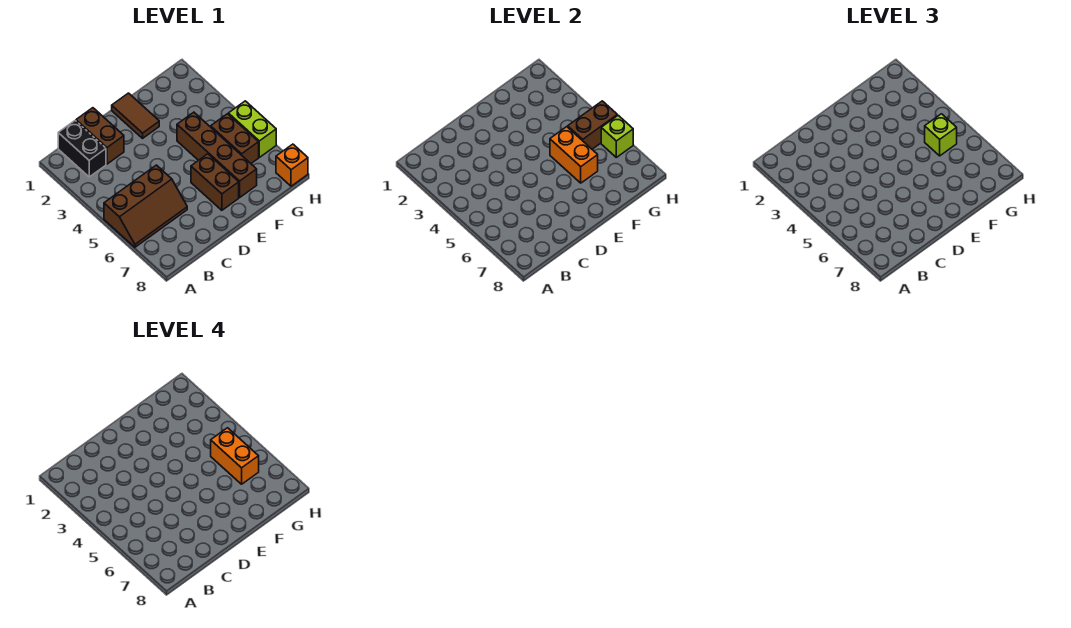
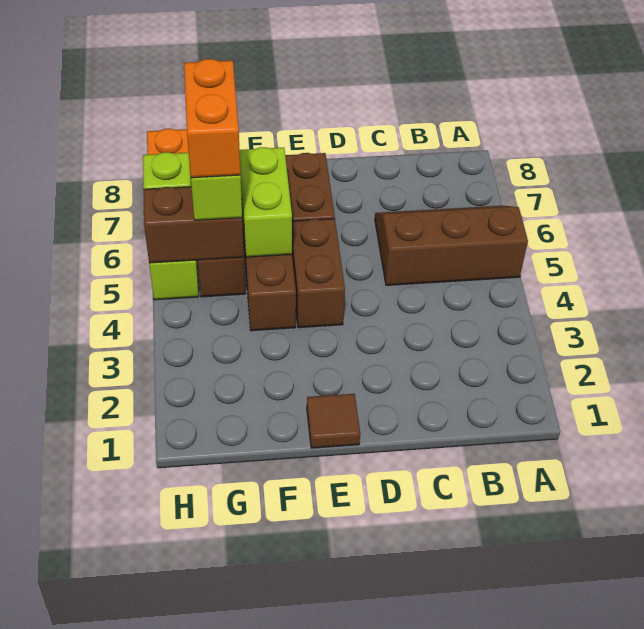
black 1x2 brick [58,121,106,177] -> none
brown 1x2 brick [76,108,124,164] -> brown 1x2 brick moved to [292,219,345,328]
brown 1x2 tile [112,93,159,138] -> brown 1x1 tile [307,394,360,448]
orange 1x2 brick [550,127,598,183] -> lime 1x2 brick [239,147,292,257]

